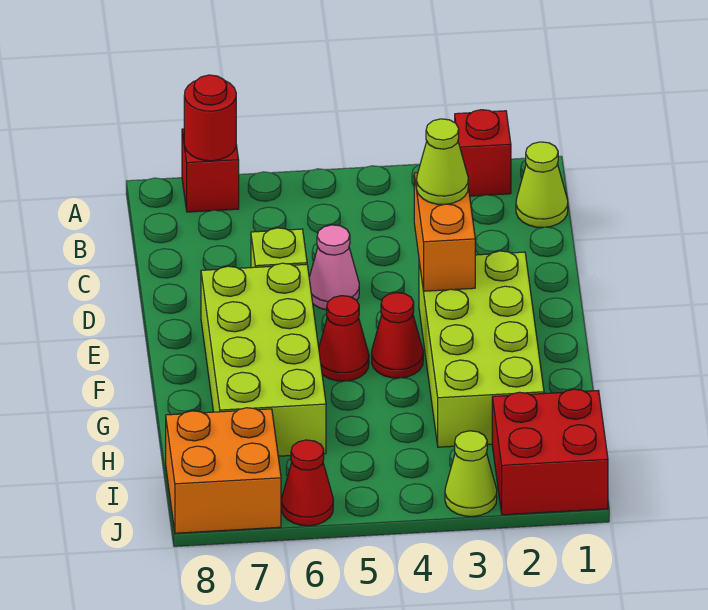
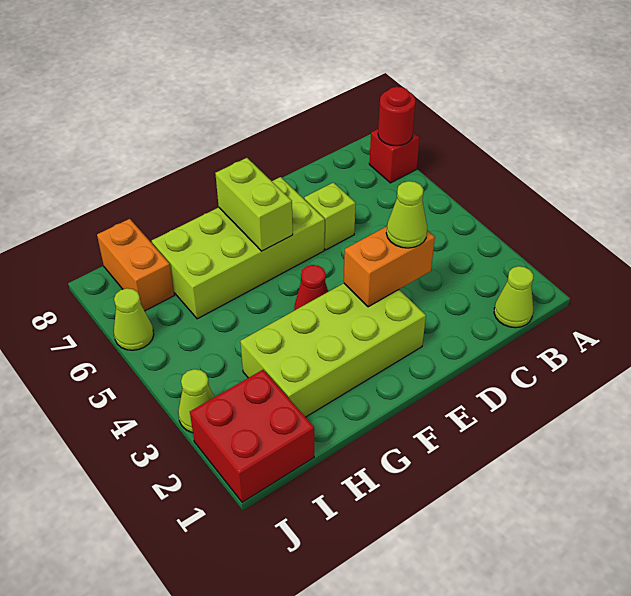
red 1x1 brick [455,110,511,196] -> none
pink 1x1 cone [309,225,359,310] -> none
red 1x1 cone [319,296,369,381] -> none
none -> lime 1x2 brick [215,158,293,251]
orange 2x2 brick [166,408,281,533] -> orange 1x2 brick [97,219,174,311]
red 1x1 cone [282,440,333,526] -> lime 1x1 cone [114,288,154,350]

